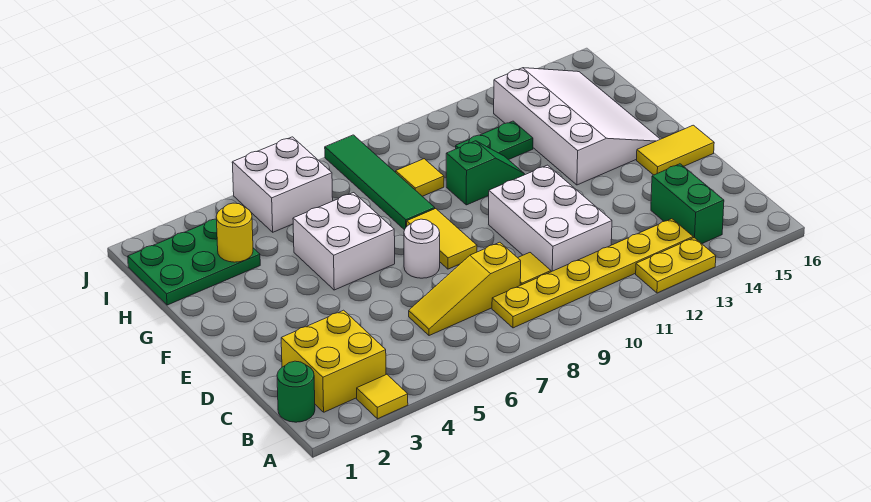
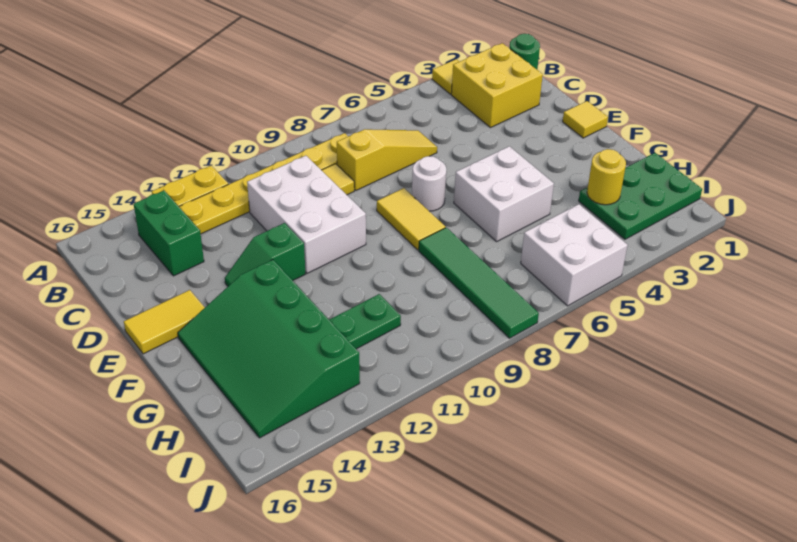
white 3x4 slope [494,68,660,185] -> green 3x4 slope [178,260,360,438]
green 1x2 slope [446,141,525,205] -> green 1x2 slope moved to [225,223,305,286]
yellow 1x1 tile [396,159,444,196] -> yellow 1x1 tile moved to [563,101,608,138]

